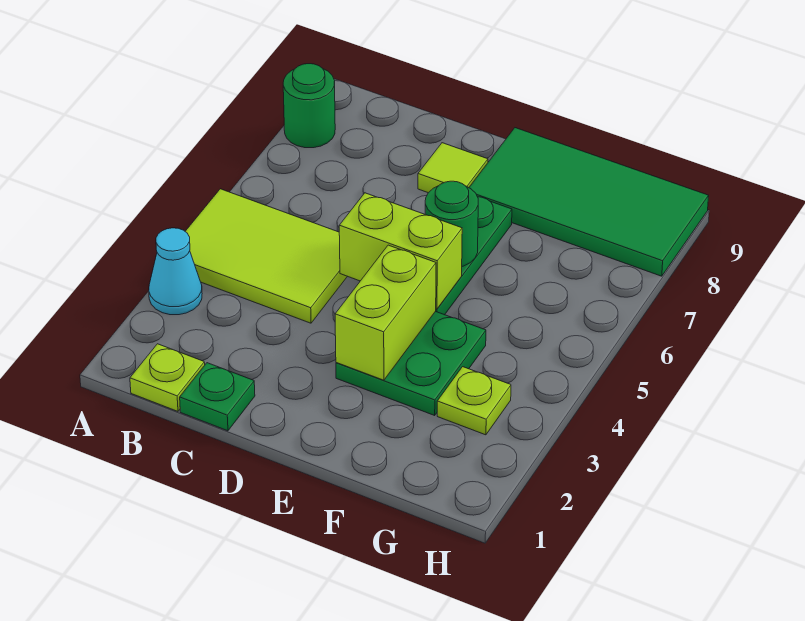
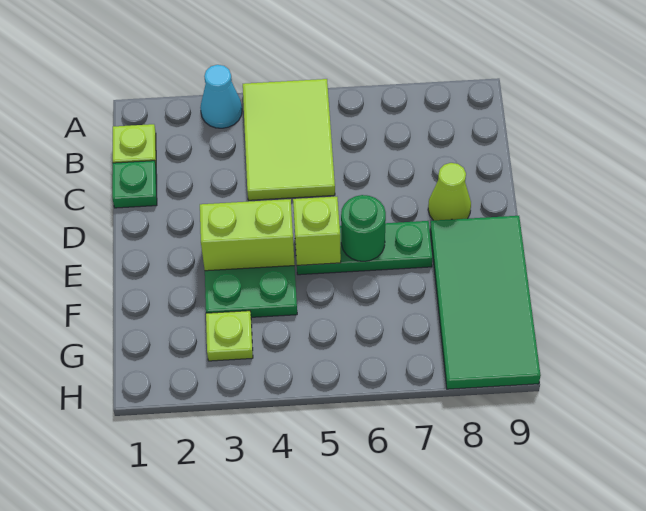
green 1x1 round brick [283,64,335,148] -> none
lime 1x2 brick [339,193,462,309] -> lime 1x1 brick [293,197,341,265]
lime 1x1 tile [418,143,488,193] -> lime 1x1 cone [428,163,471,220]

